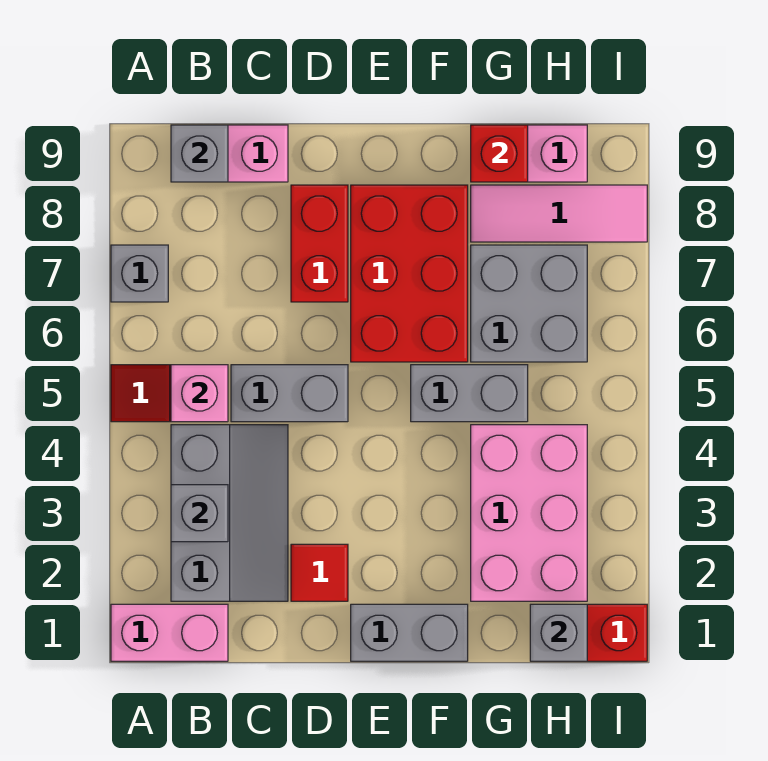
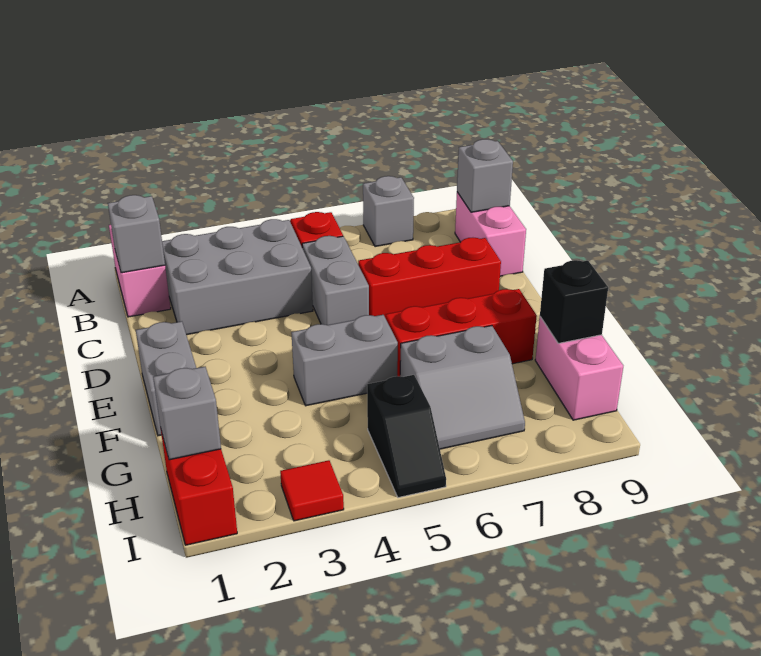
grey 2x3 slope [171,425,288,601] -> grey 2x3 brick [162,219,313,335]
grey 1x1 brick [171,485,228,542] -> grey 1x1 brick moved to [108,195,165,273]
pink 1x1 brick [171,365,228,422] -> none
red 1x1 tile [291,544,348,601] -> red 1x1 tile moved to [280,460,344,521]
red 1x2 brick [291,185,348,302] -> red 1x3 brick [358,238,501,318]
red 2x3 brick [351,185,468,362] -> red 1x3 brick [386,289,537,376]
grey 1x2 brick [411,365,528,422] -> grey 1x2 brick turned to [291,315,398,406]
pink 2x3 brick [471,425,587,601] -> none
grey 2x2 brick [471,245,587,362] -> grey 2x2 slope [400,326,525,449]
pink 1x3 tile [471,185,647,242] -> none
red 1x1 brick [471,125,528,182] -> black 1x1 brick [540,260,608,343]
none -> black 1x2 slope [367,375,446,498]

